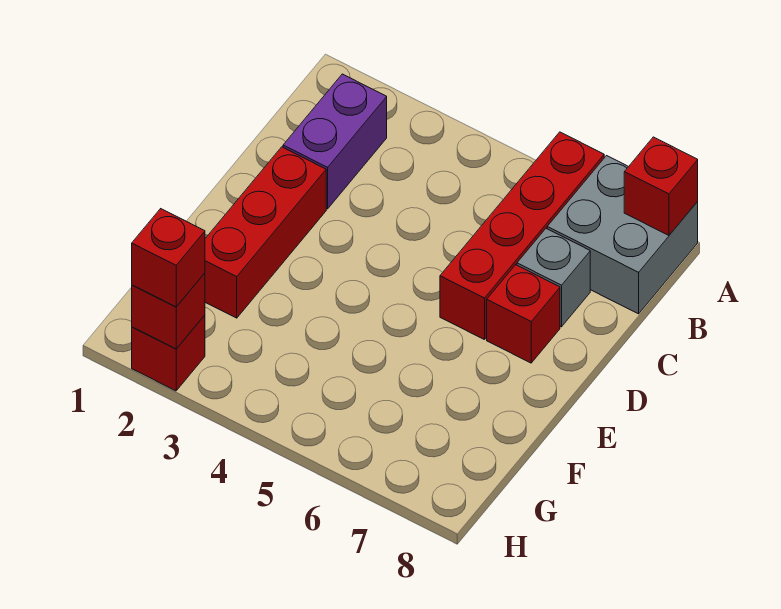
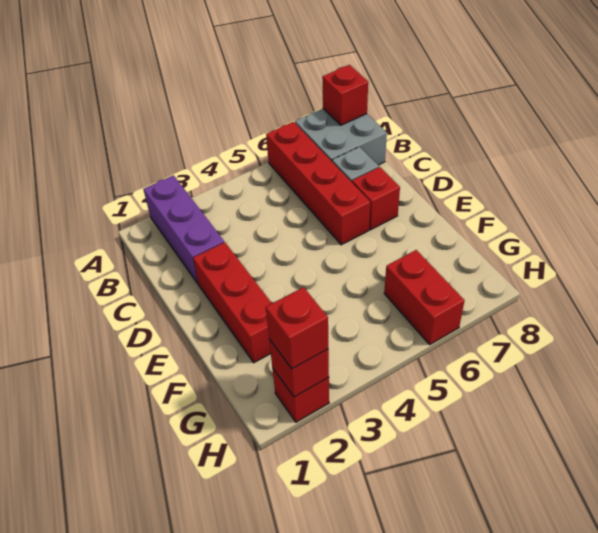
purple 1x2 brick [283,74,387,209] -> purple 1x3 brick [143,175,224,284]
none -> red 1x2 brick [384,250,465,344]

